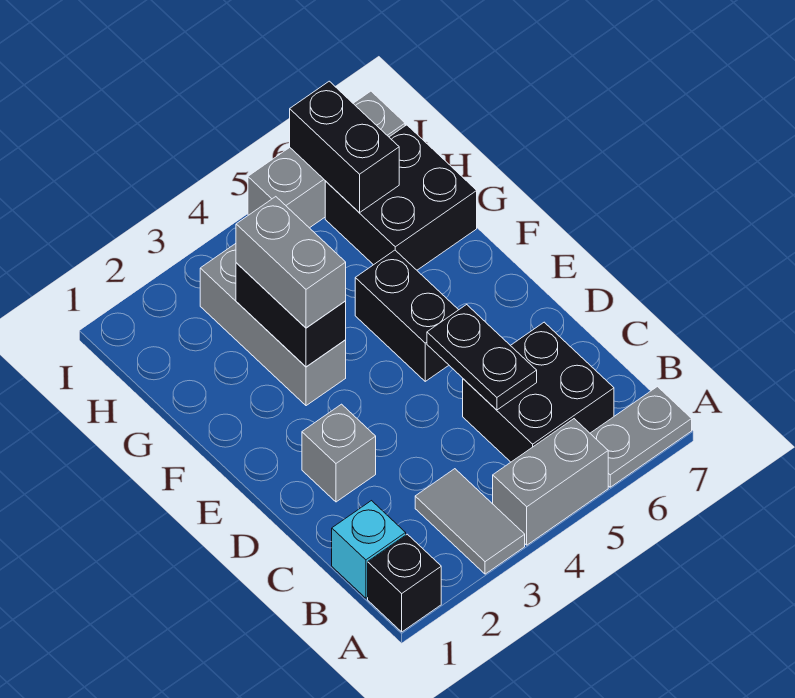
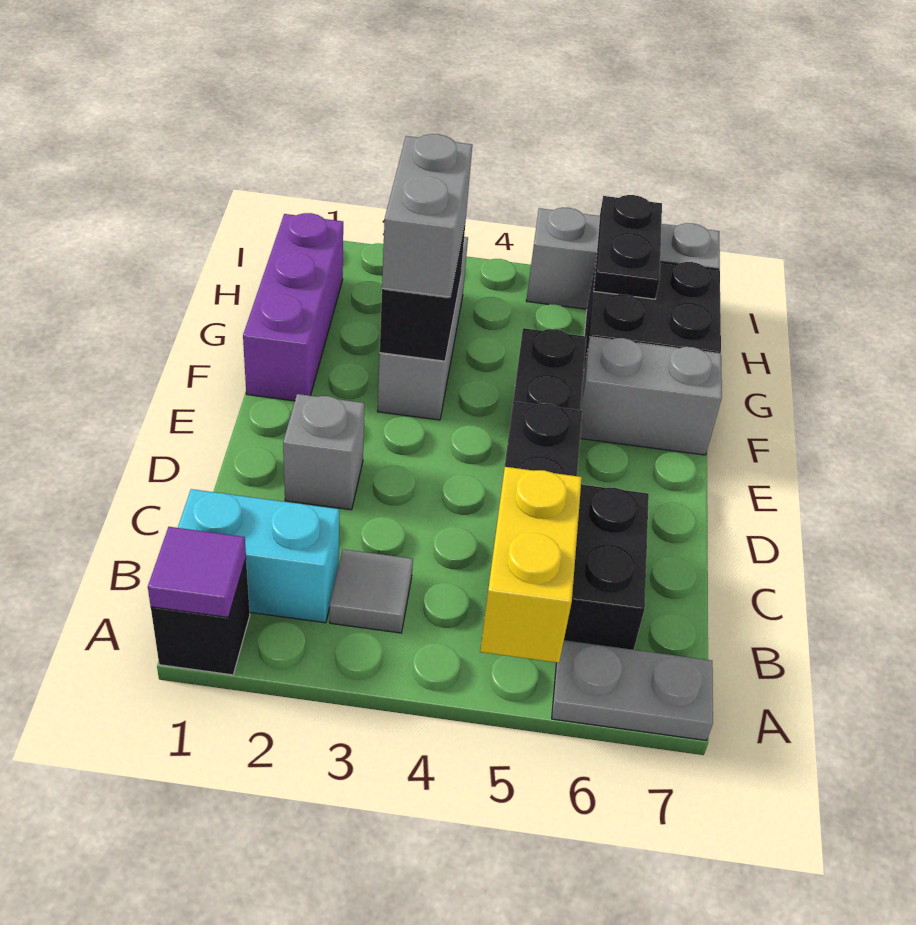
none -> purple 1x1 tile [148,527,246,617]
grey 1x2 tile [415,469,525,574] -> grey 1x1 tile [330,549,413,633]
grey 1x2 brick [493,419,608,545] -> grey 1x2 brick moved to [580,337,722,455]
none -> yellow 1x2 brick [480,467,582,663]
cyan 1x1 brick [332,501,406,598] -> cyan 1x2 brick [178,489,339,623]
none -> purple 1x3 brick [243,213,343,401]
black 1x2 brick [290,81,399,213] -> black 1x2 plate [594,195,662,299]

